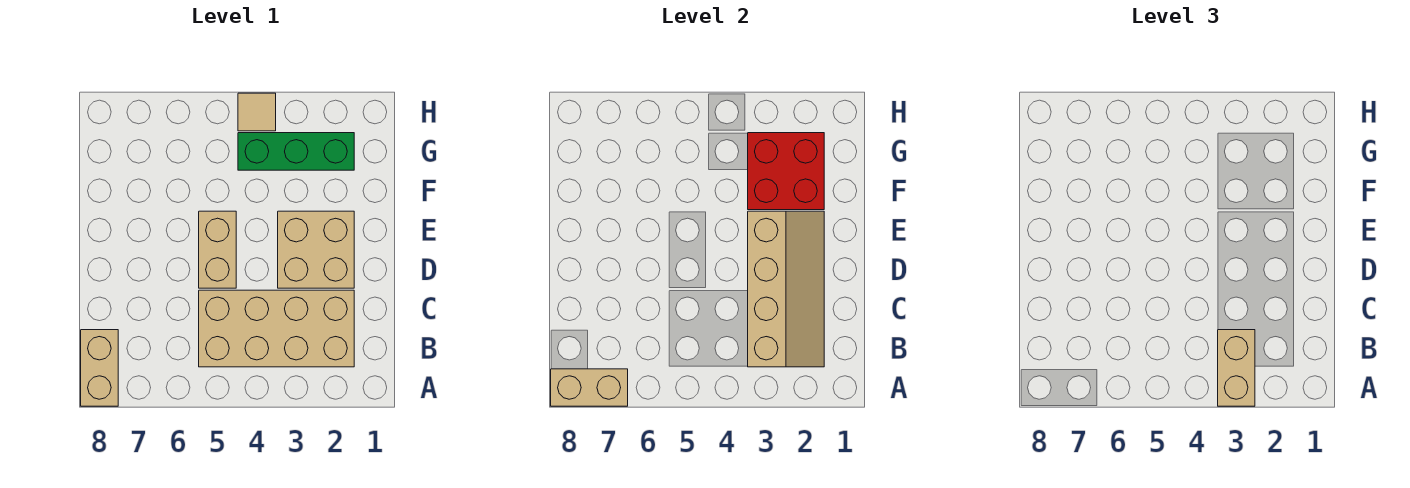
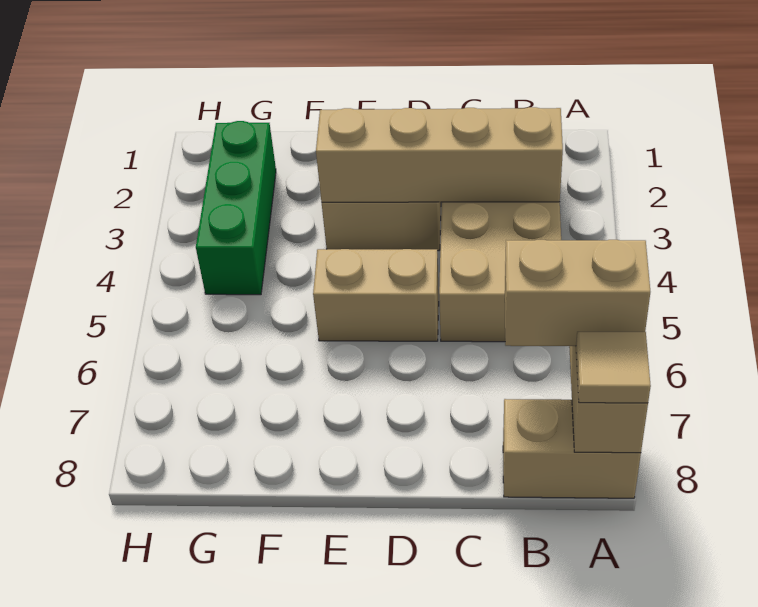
tan 1x2 brick [1218,330,1255,406] -> tan 1x2 brick moved to [505,240,650,346]
red 2x2 brick [748,133,824,210] -> none
tan 1x1 tile [238,93,276,131] -> tan 1x1 tile moved to [576,332,651,403]

